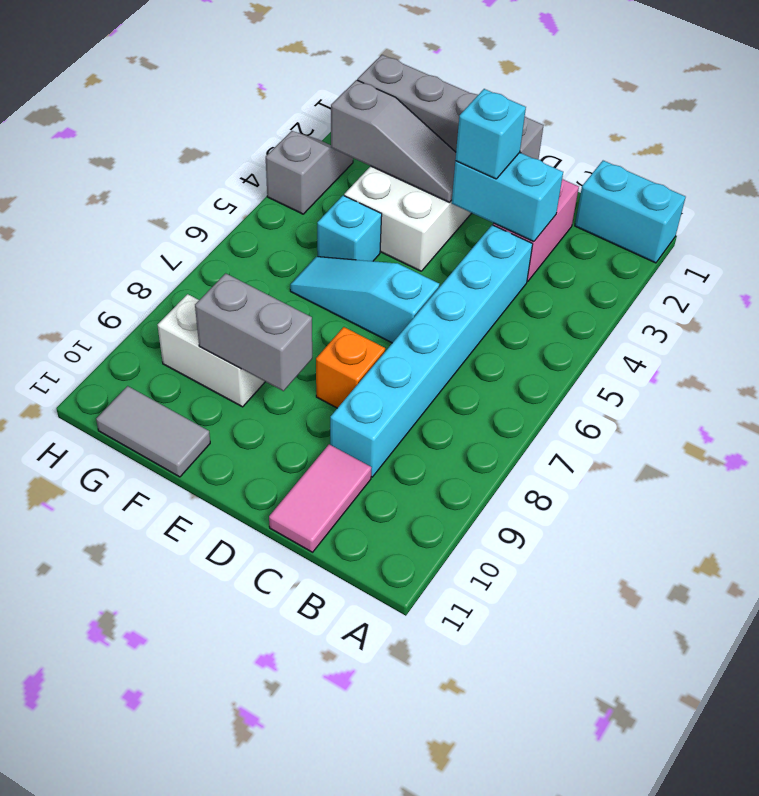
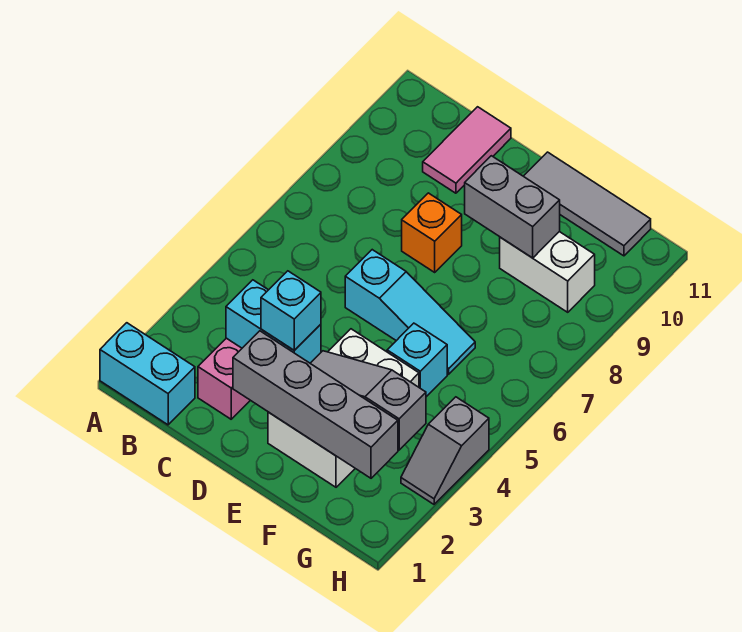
cyan 1x6 brick [330,225,533,477] -> none
grey 1x2 tile [96,386,210,477] -> grey 1x3 tile [524,152,651,256]

